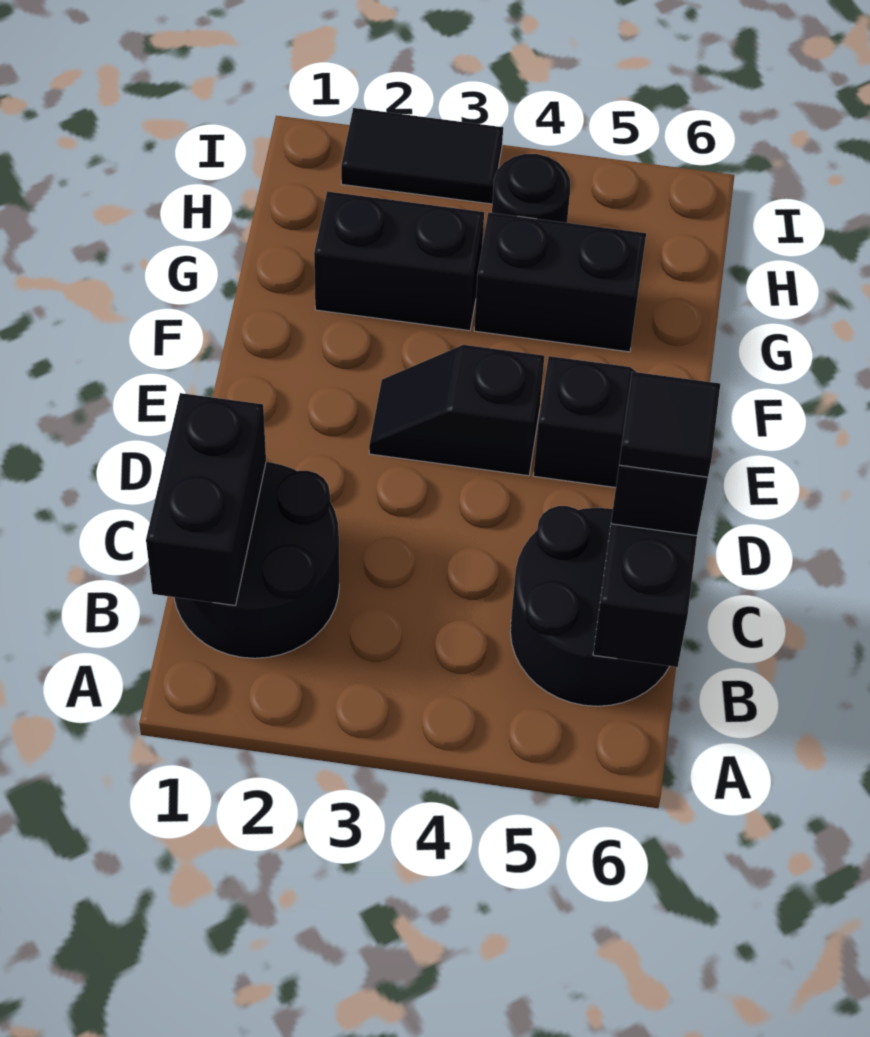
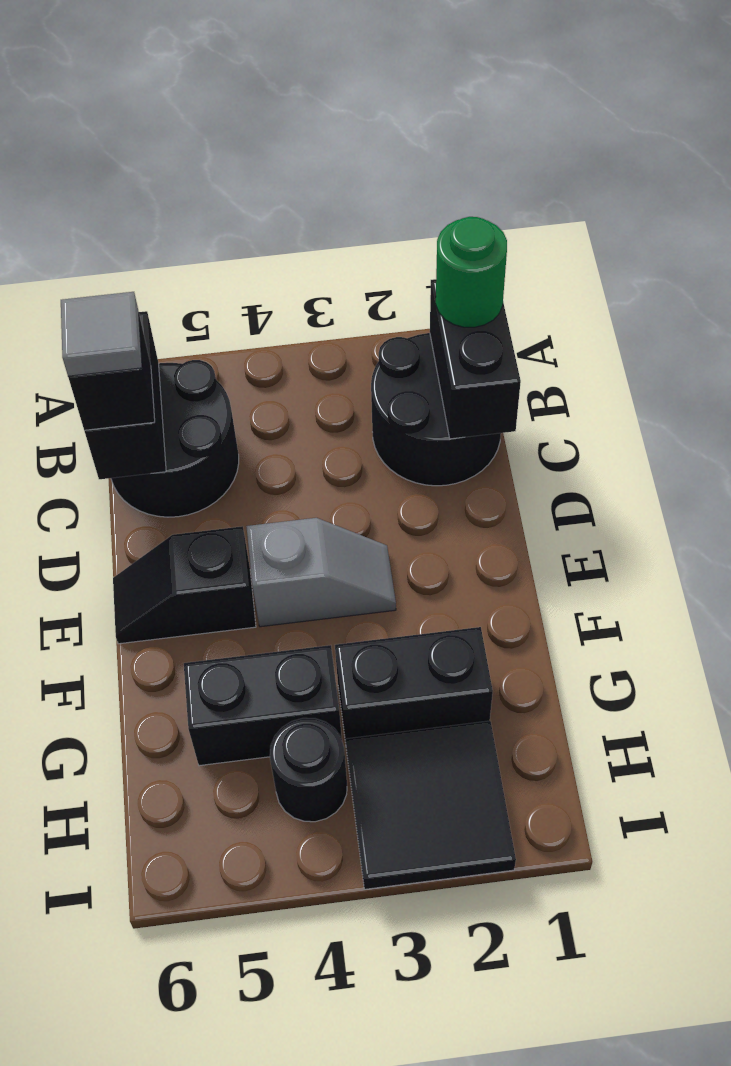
none -> green 1x1 round brick [436,217,507,327]
black 1x1 tile [619,372,720,477] -> grey 1x1 tile [61,292,142,376]
black 1x2 slope [369,345,544,476] -> grey 1x2 slope [246,518,396,627]
black 1x2 tile [341,108,503,204] -> black 2x2 tile [346,721,516,889]

